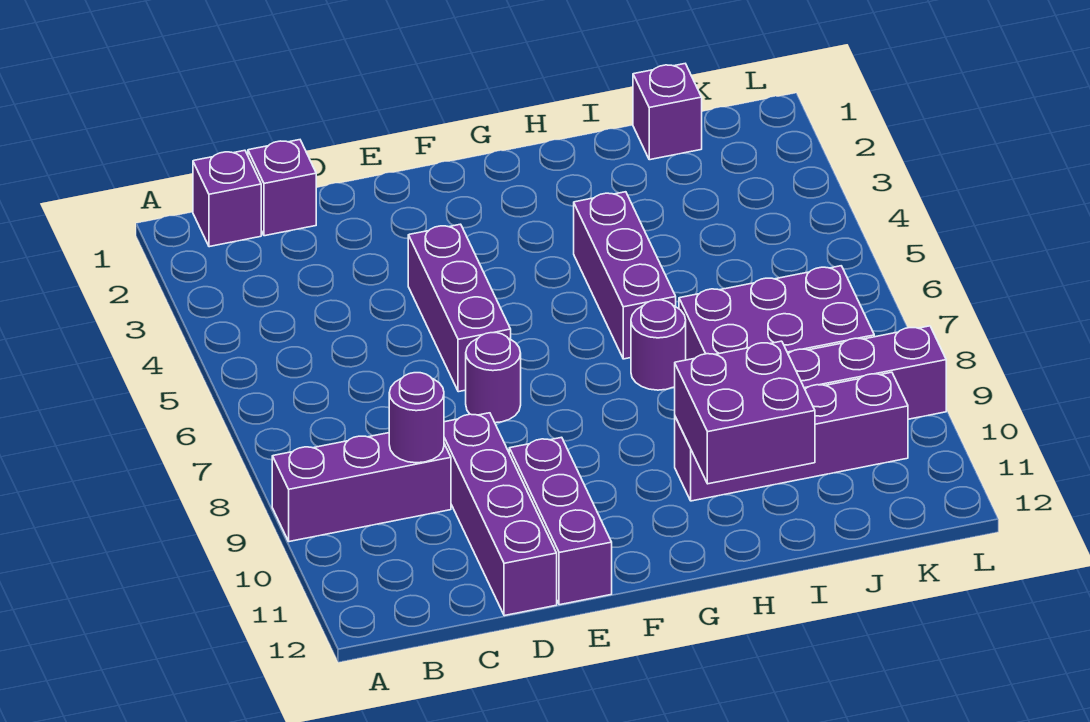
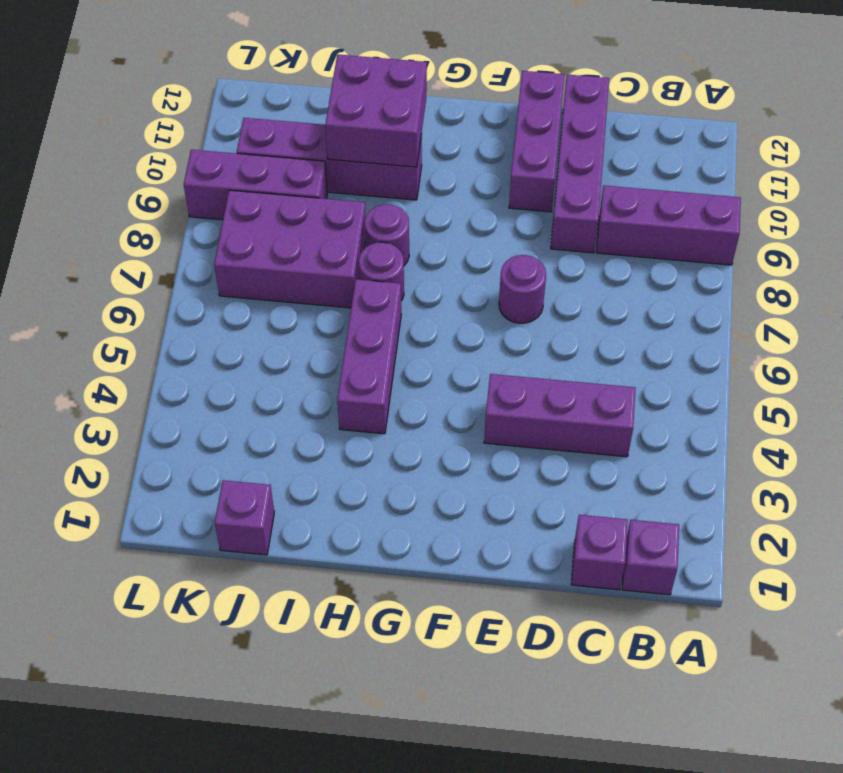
purple 1x1 round brick [389,373,444,463] -> purple 1x1 round brick moved to [365,204,409,265]
purple 1x3 brick [408,224,511,392] -> purple 1x3 brick turned to [484,374,636,457]

